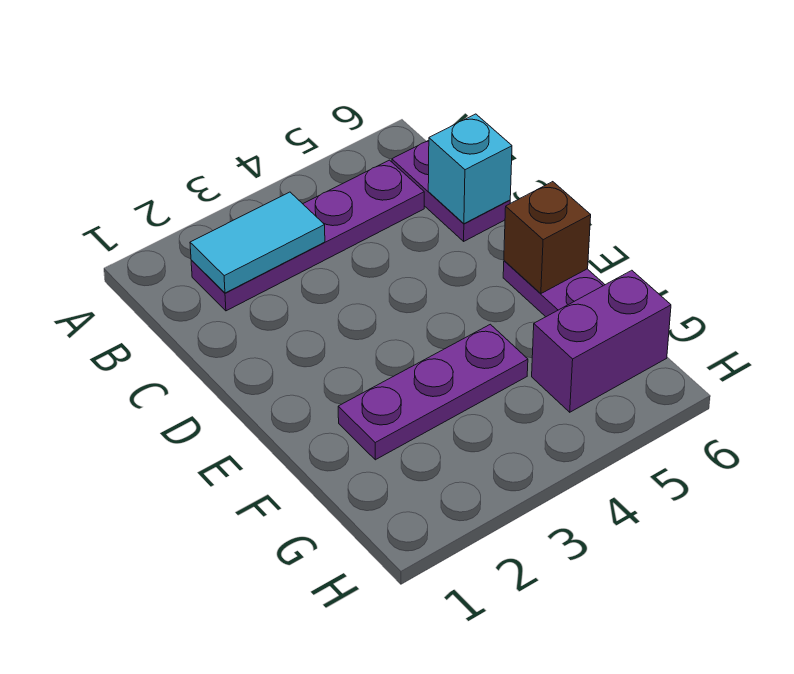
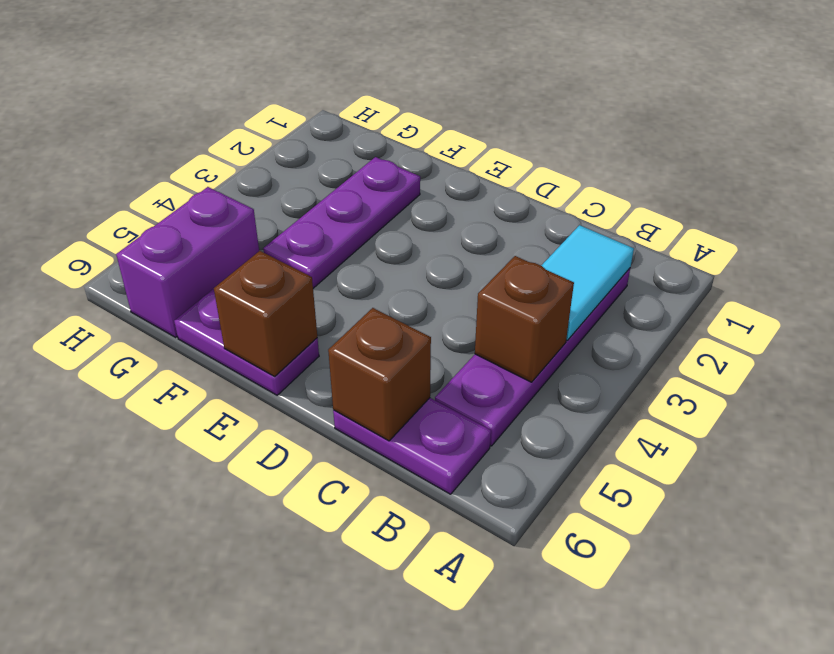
none -> brown 1x1 brick [475,256,574,382]
cyan 1x1 brick [428,114,512,224] -> brown 1x1 brick [328,308,431,441]

